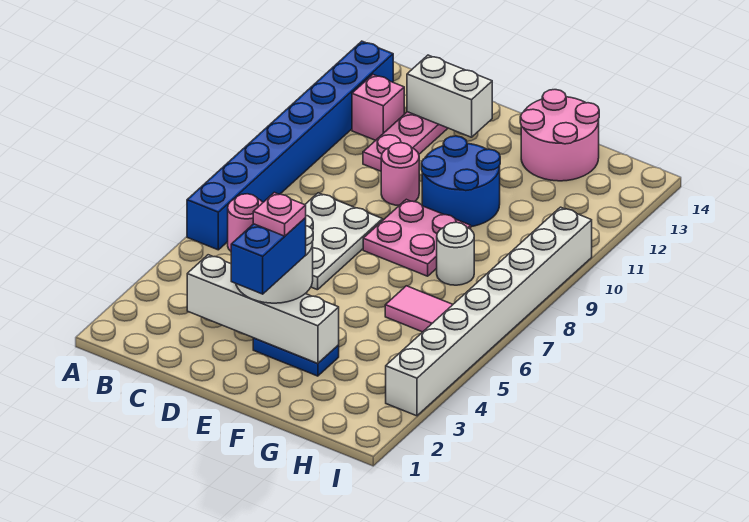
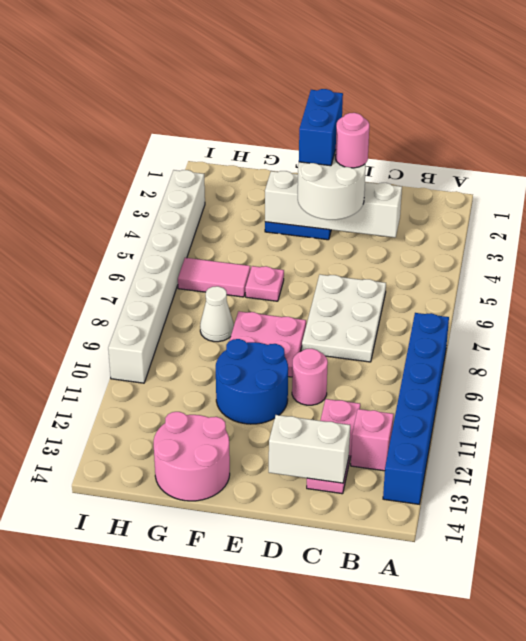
blue 1x8 brick [187,41,393,250] -> blue 1x6 brick [383,313,449,504]
pink 1x1 plate [253,193,306,236] -> pink 1x1 plate moved to [245,266,284,301]
white 1x1 round brick [437,222,474,285] -> white 1x1 cone [200,286,234,342]

